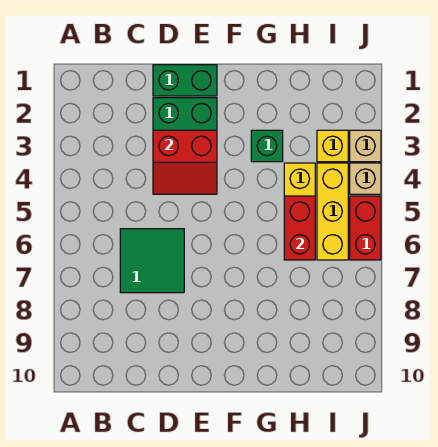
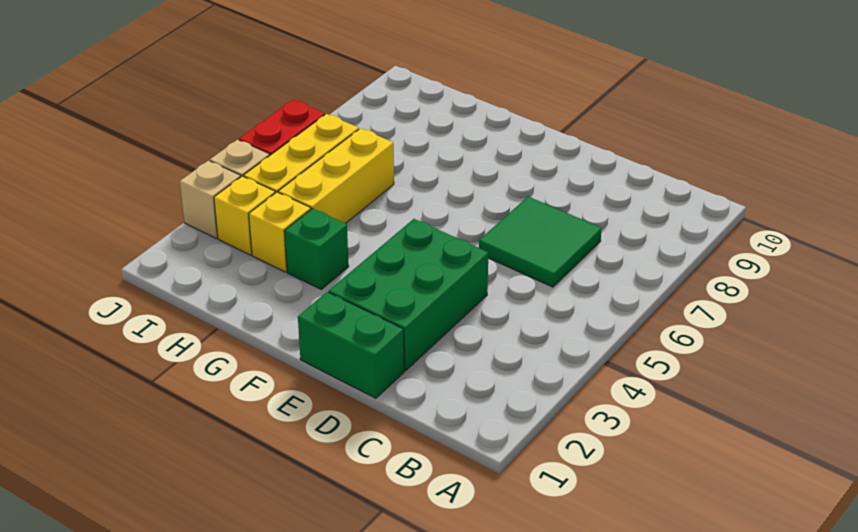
red 2x2 slope [153,130,217,194] -> none
none -> yellow 1x1 brick [249,192,311,272]
red 1x2 brick [284,196,315,260] -> none

